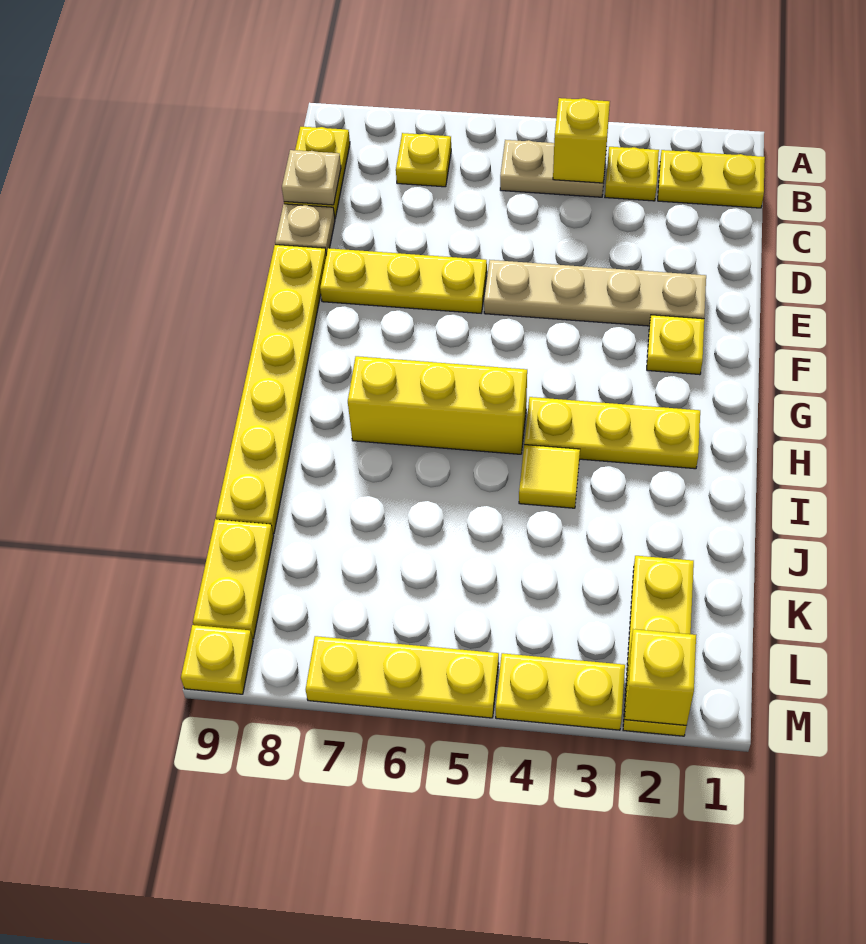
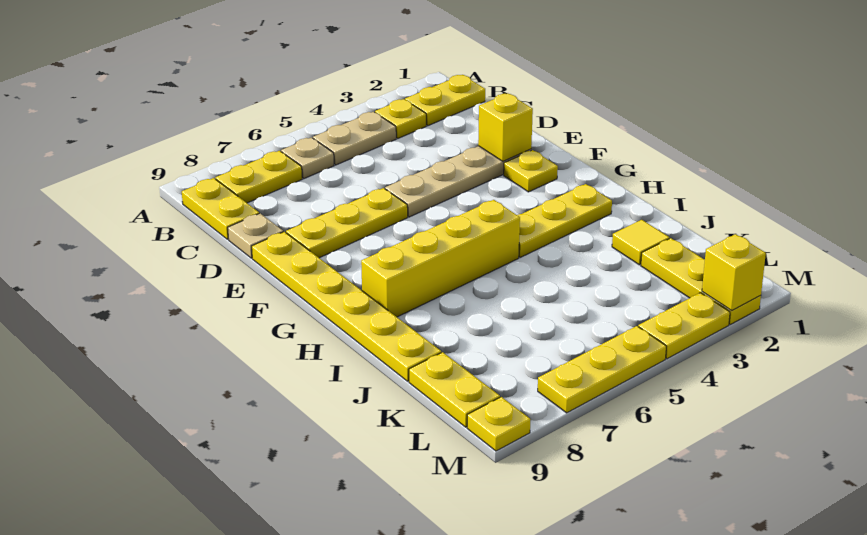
yellow 1x1 brick [553,98,610,183] -> yellow 1x1 brick moved to [478,93,533,161]
yellow 1x1 plate [396,133,451,187] -> yellow 1x2 plate [216,151,302,203]
tan 1x1 plate [282,150,341,205] -> tan 1x1 plate moved to [281,137,334,179]
yellow 1x3 brick [348,356,527,454] -> yellow 1x4 brick [361,200,520,317]
yellow 1x1 tile [519,445,580,508] -> yellow 1x1 tile moved to [612,220,669,265]

